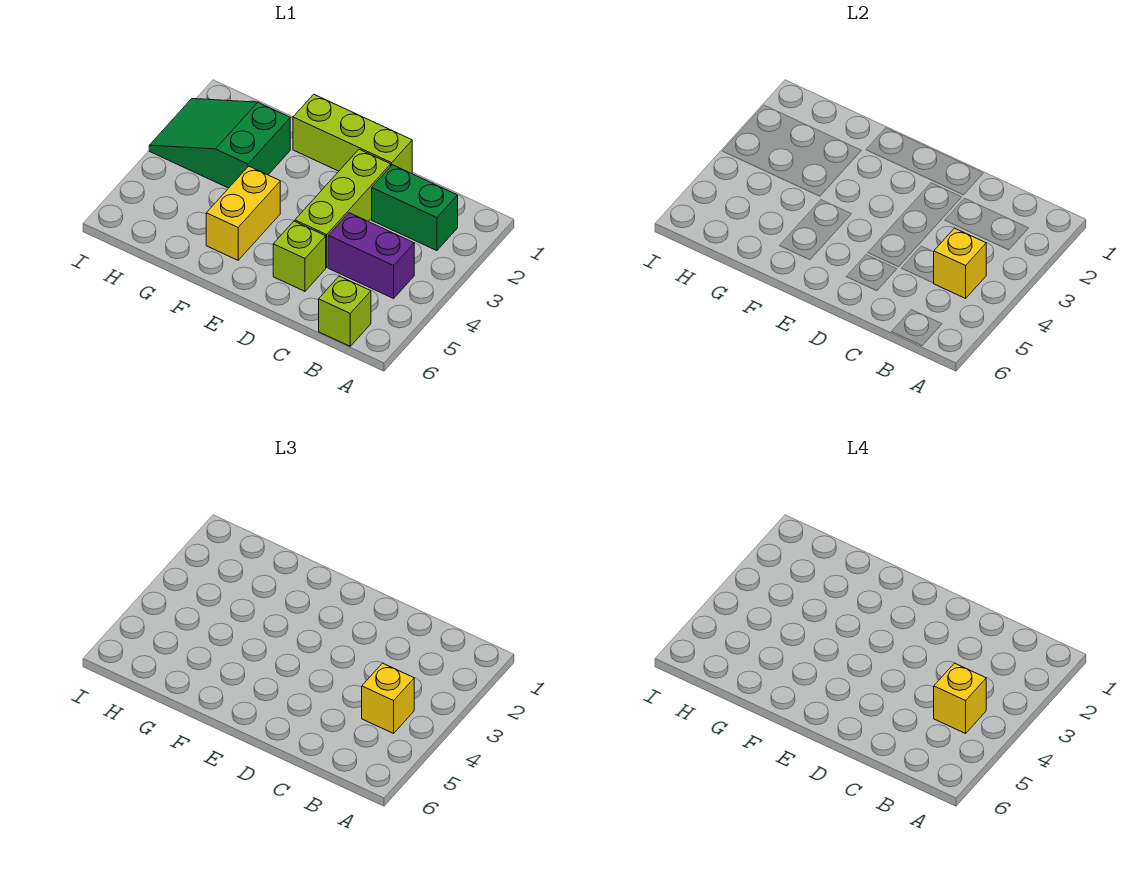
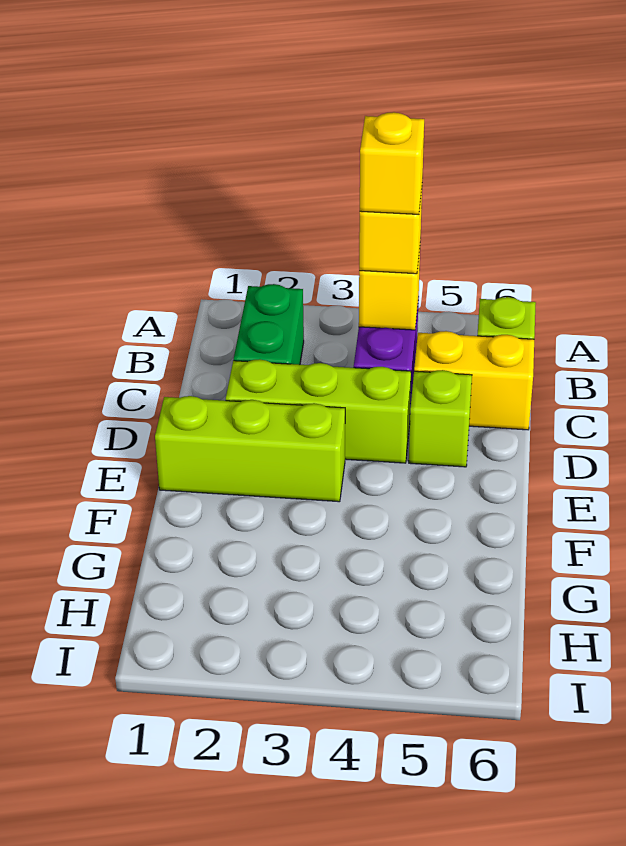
lime 1x3 brick [293,94,412,174] -> lime 1x3 brick turned to [155,396,345,502]
yellow 1x2 brick [206,166,280,260] -> yellow 1x2 brick moved to [414,331,534,430]
green 2x3 slope [149,99,290,188] -> none

